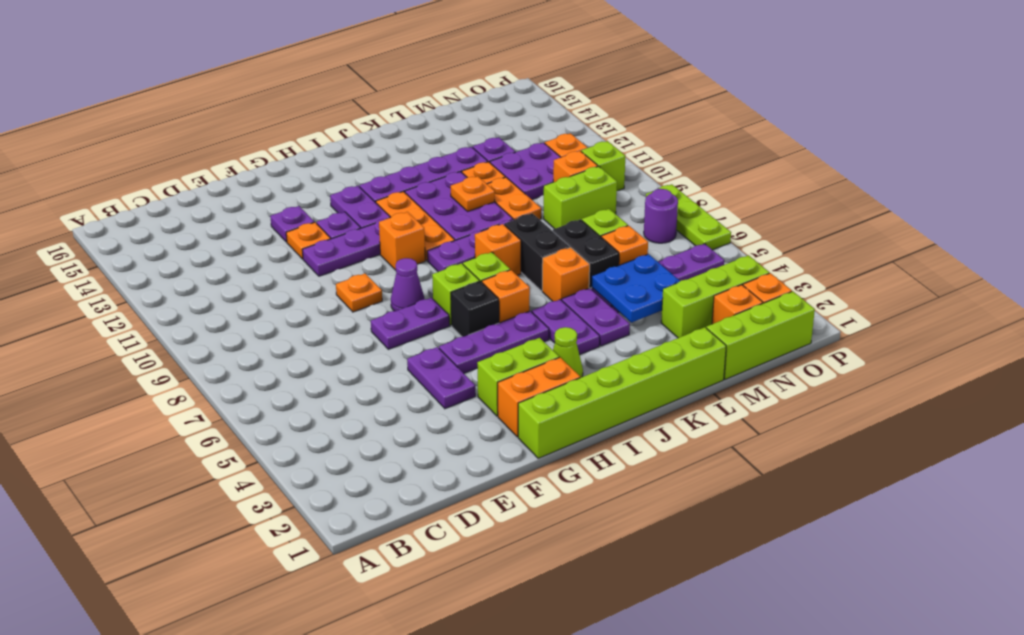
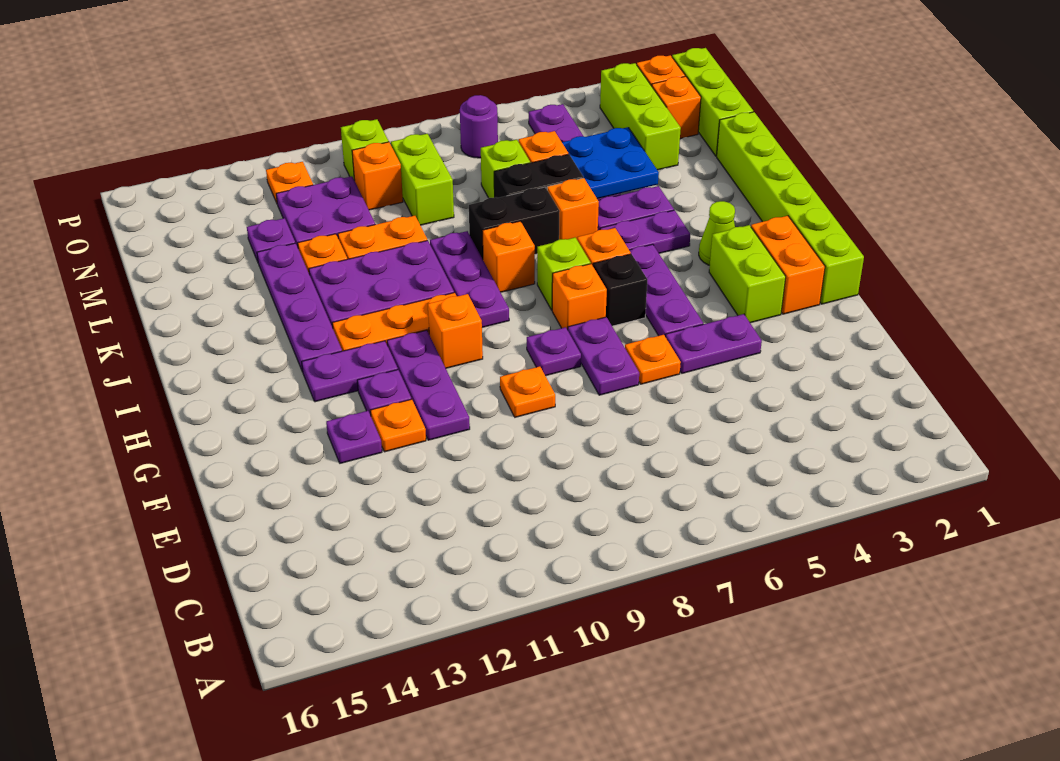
purple 1x1 cone [391,258,424,311] -> purple 1x1 plate [527,327,581,376]
lime 1x1 brick [432,263,480,325] -> orange 1x1 brick [552,264,607,330]
orange 1x1 plate [451,176,495,212] -> orange 1x1 plate moved to [625,335,681,384]
lime 1x3 plate [646,184,731,250] -> none

